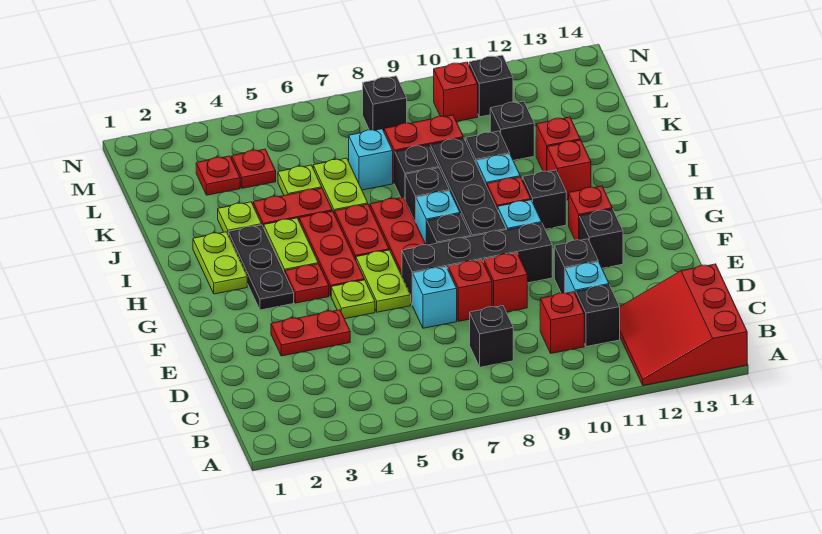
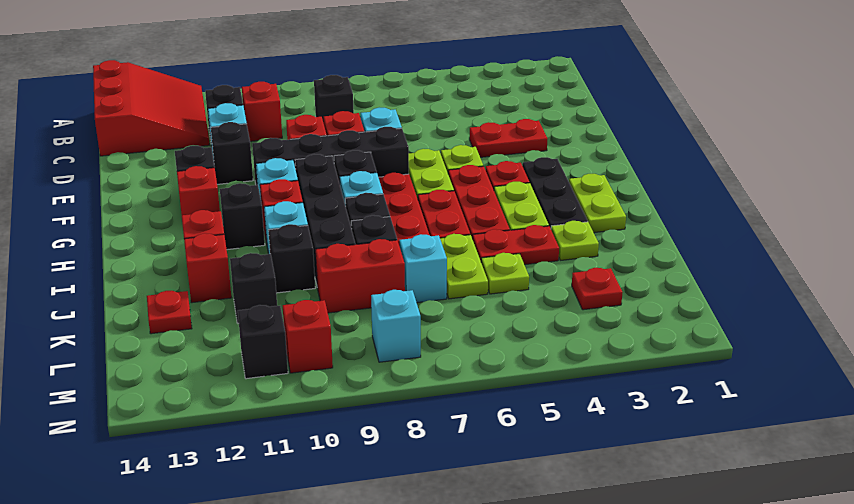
red 1x1 plate [232,149,276,188] -> red 1x1 plate moved to [147,291,192,334]
black 1x1 brick [363,76,407,131] -> cyan 1x1 brick [371,290,421,362]

